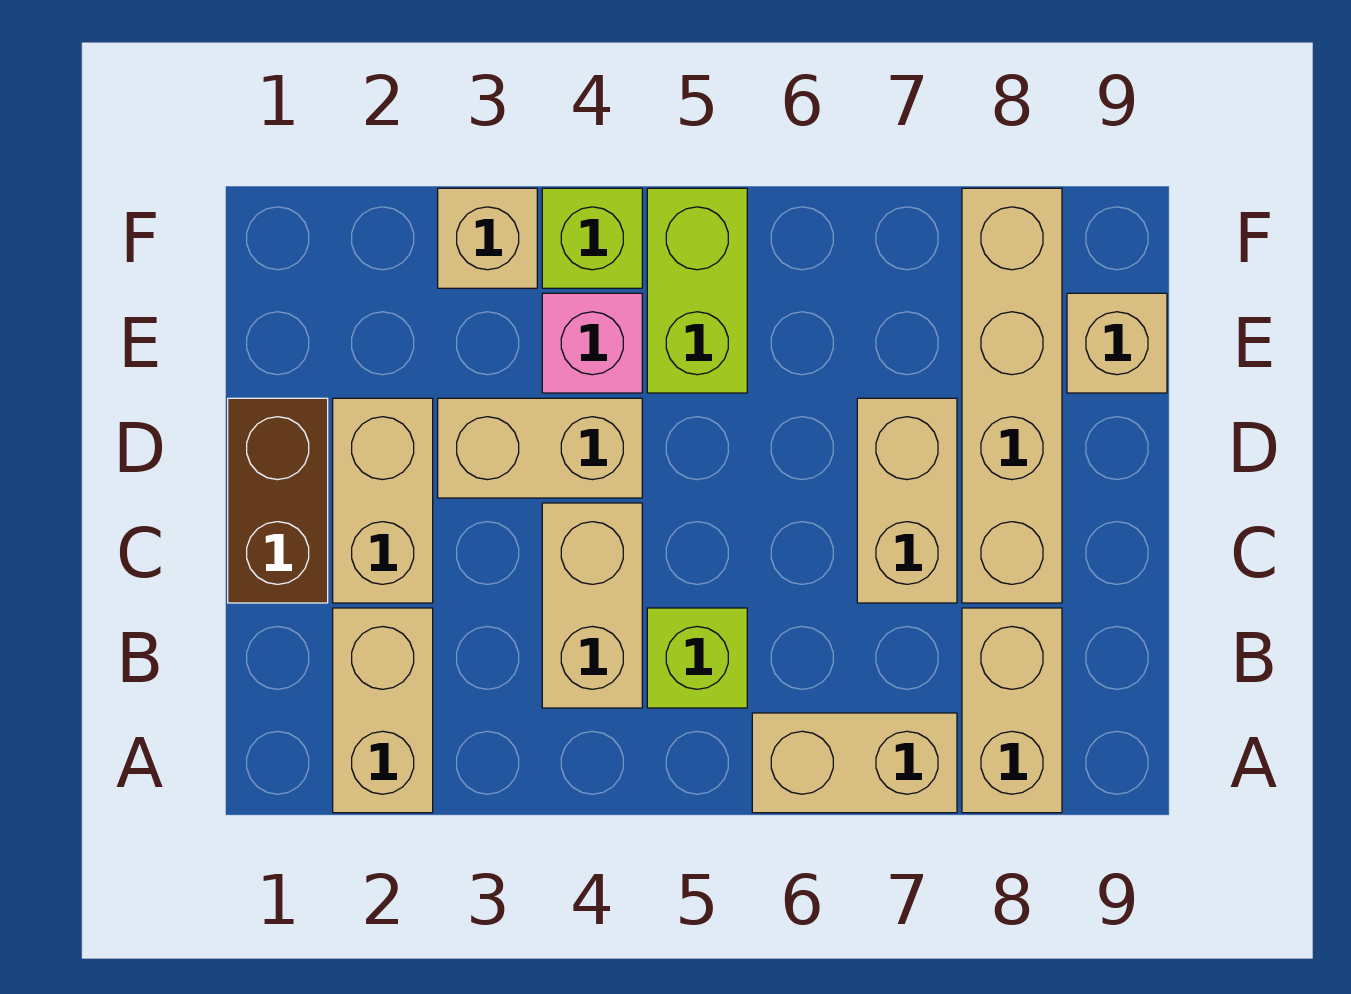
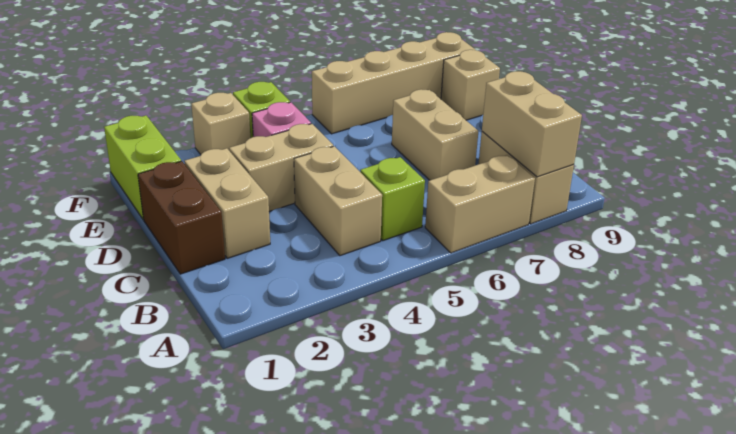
tan 1x2 brick [333,608,433,813] -> tan 1x2 brick moved to [482,71,582,177]
tan 1x4 brick [962,188,1062,603] -> tan 1x4 brick turned to [312,32,475,134]
lime 1x2 brick [647,188,747,393] -> lime 1x2 brick moved to [104,115,181,220]

